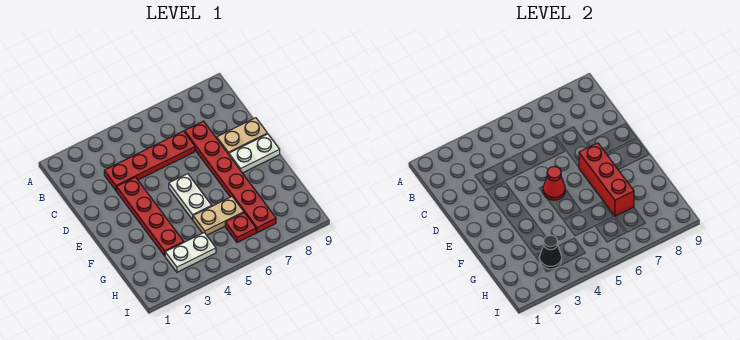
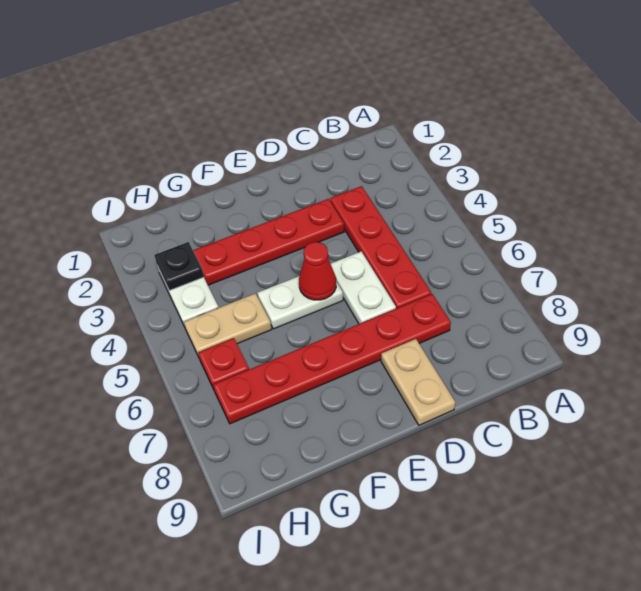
red 1x3 brick [579,143,634,216] -> none
white 1x2 plate [229,134,280,173] -> white 1x2 plate moved to [331,251,396,324]
tan 1x2 plate [193,197,244,235] -> tan 1x2 plate turned to [184,293,271,357]
black 1x1 cone [539,235,562,269] -> black 1x1 plate [154,242,204,291]

